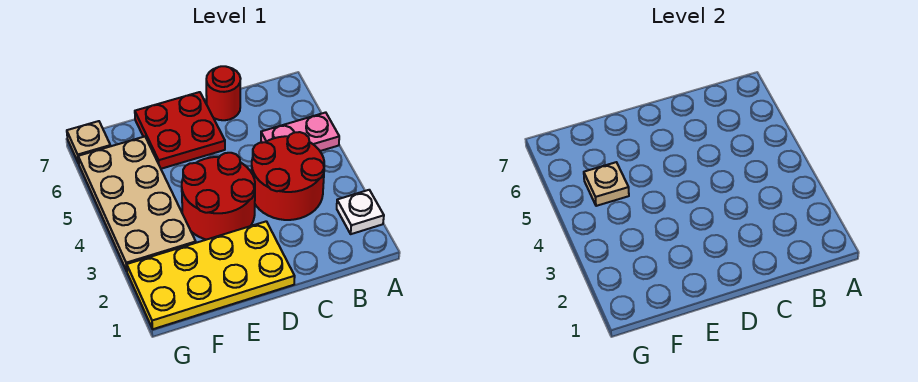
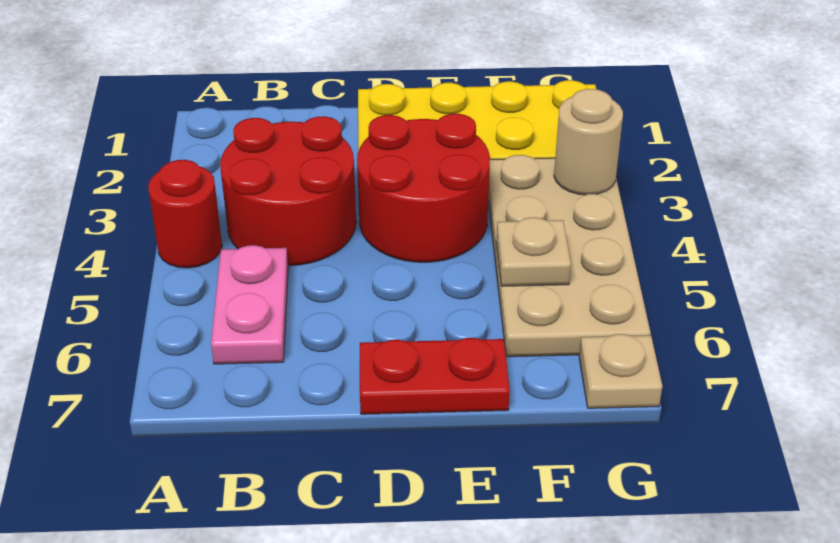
white 1x1 plate [337,190,384,234] -> none
pink 1x2 plate [261,112,339,151] -> pink 1x2 plate turned to [211,245,288,364]
red 1x1 round brick [206,66,241,120] -> red 1x1 round brick moved to [148,160,222,268]
red 2x2 plate [135,92,225,169] -> red 1x2 plate [360,338,510,414]
none -> tan 1x1 round brick [554,89,623,195]

